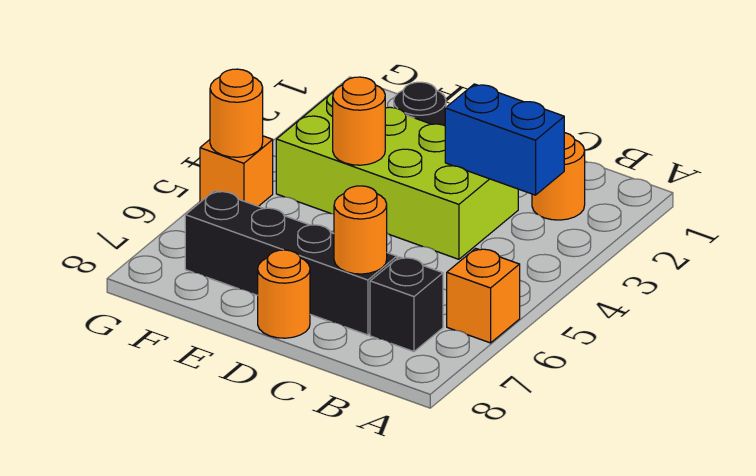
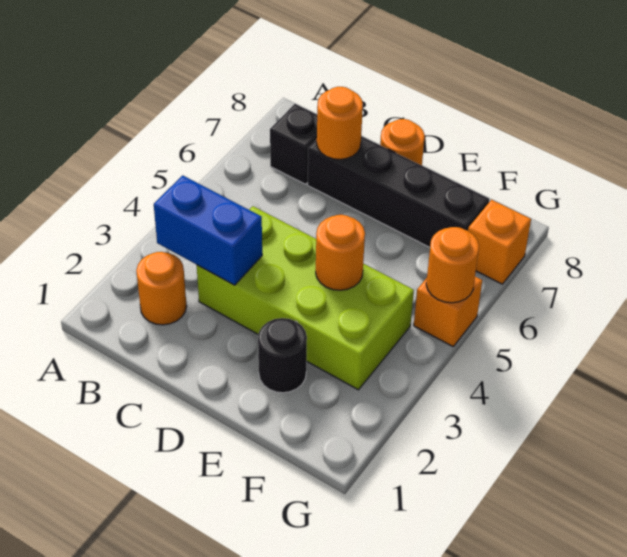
orange 1x1 brick [447,248,520,343] -> orange 1x1 brick moved to [468,200,531,284]

